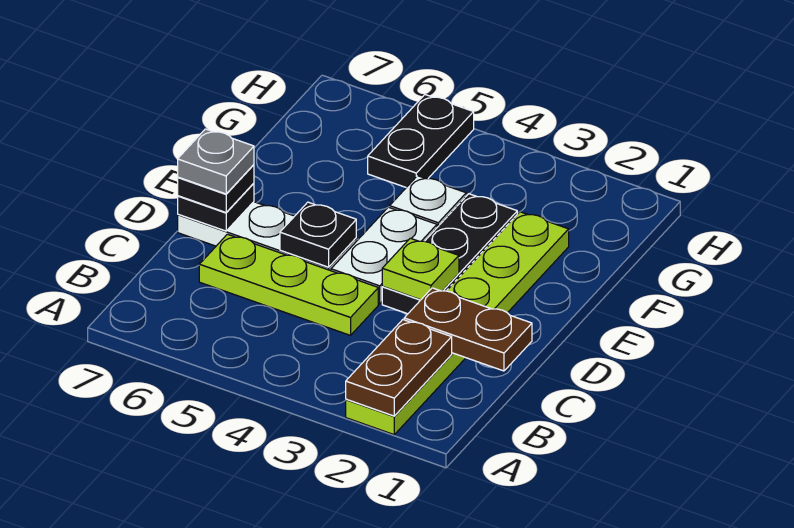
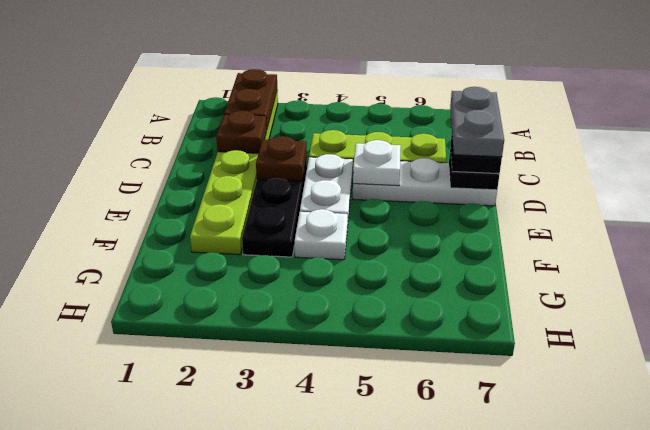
brown 1x2 plate [404,288,532,371] -> brown 1x1 plate [216,111,267,153]
lime 1x1 plate [382,238,459,300] -> brown 1x1 plate [256,136,307,181]
black 1x1 plate [280,202,356,267] -> white 1x1 plate [353,140,401,186]
grey 1x1 plate [178,129,254,194] -> grey 1x2 plate [450,87,504,157]
black 1x2 plate [368,95,474,187] -> none

